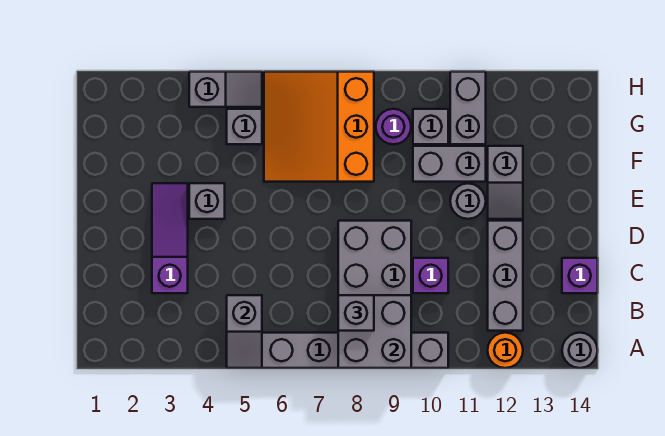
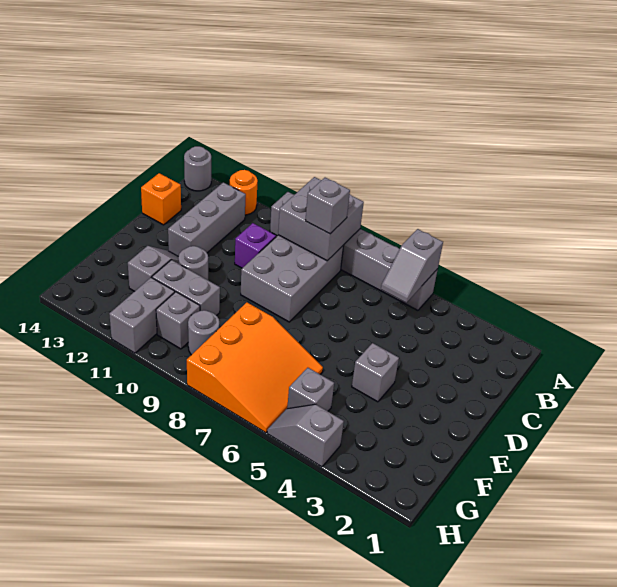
grey 1x2 slope [227,295,262,368] -> grey 1x2 slope turned to [381,229,443,303]
purple 1x3 slope [152,183,188,293] -> none
purple 1x1 brick [562,258,598,293] -> orange 1x1 brick [141,173,181,225]
purple 1x1 round brick [376,109,411,144] -> grey 1x1 round brick [188,310,219,355]

